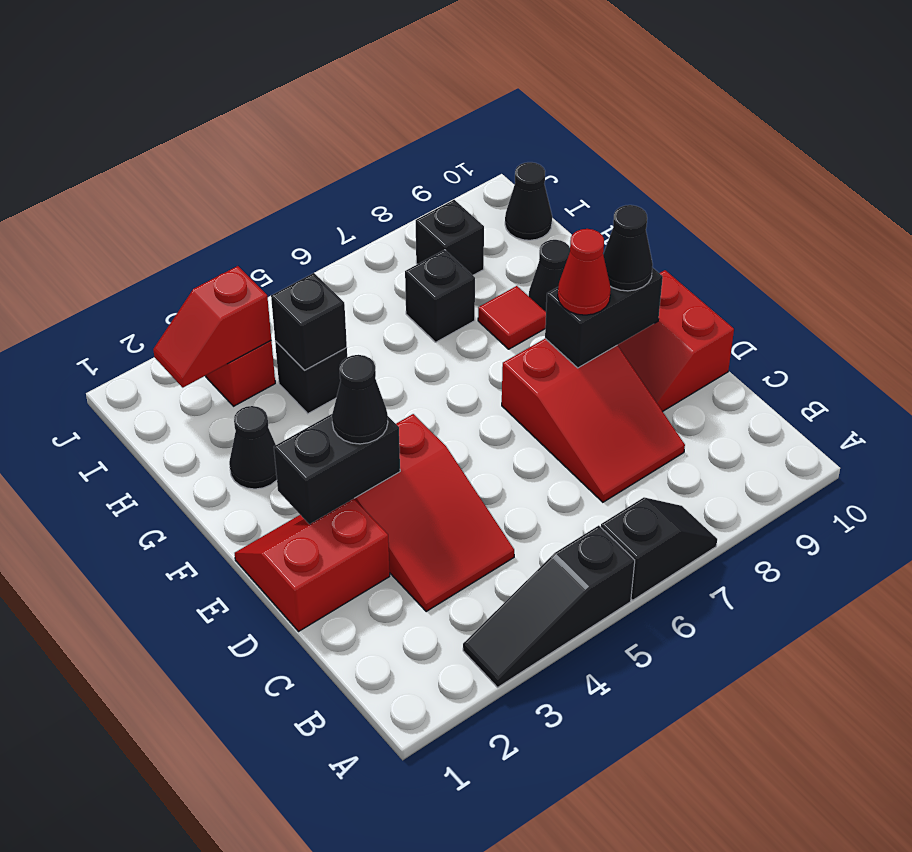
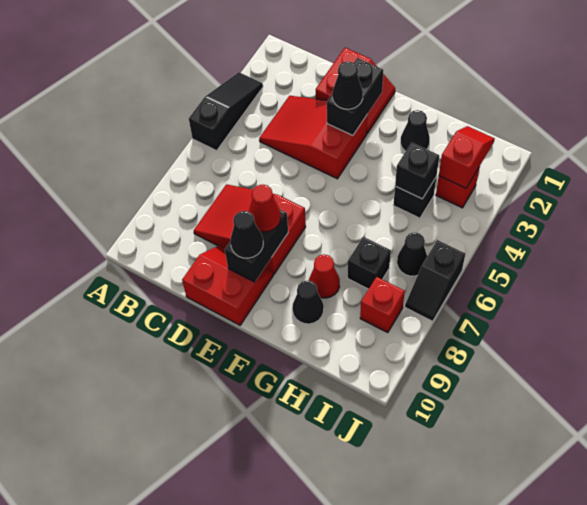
black 1x2 slope [601,498,717,600] -> black 1x2 slope moved to [405,240,465,321]
red 1x1 tile [478,286,546,349] -> red 1x1 cone [309,254,340,298]
black 1x1 brick [416,200,484,275] -> red 1x1 brick [360,277,405,333]
black 1x1 cone [505,162,552,240] -> black 1x1 cone moved to [397,232,427,276]

